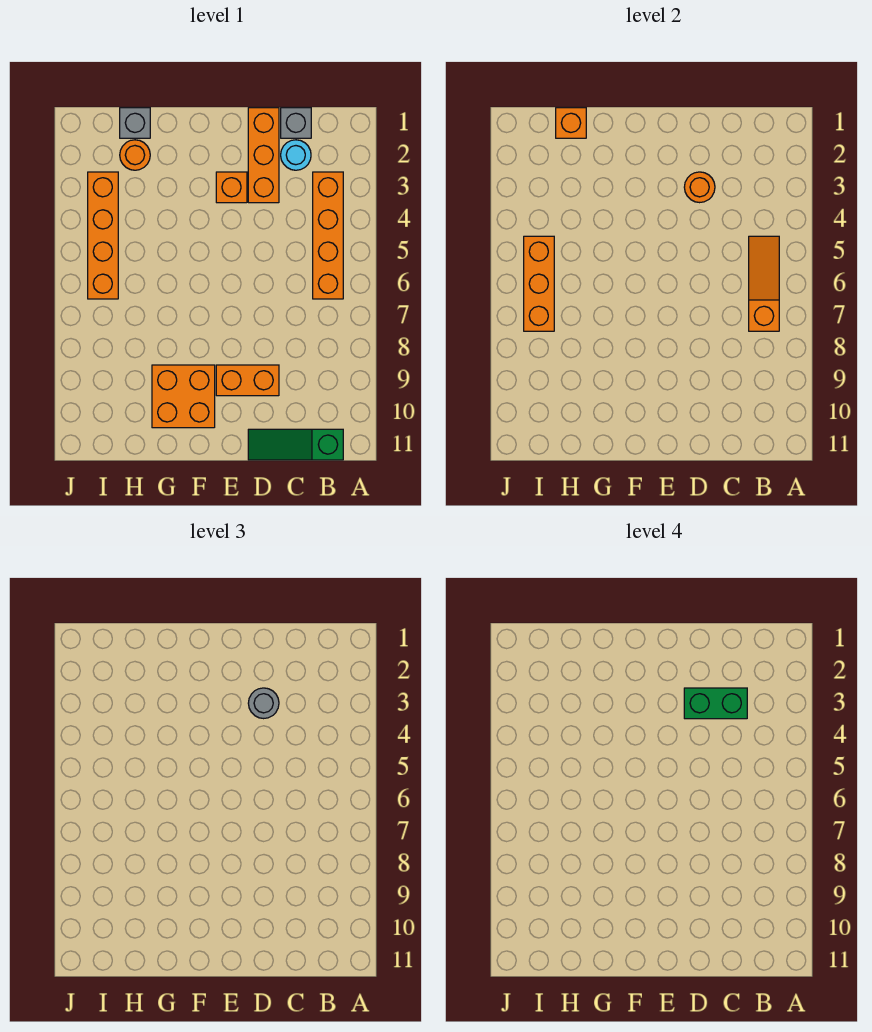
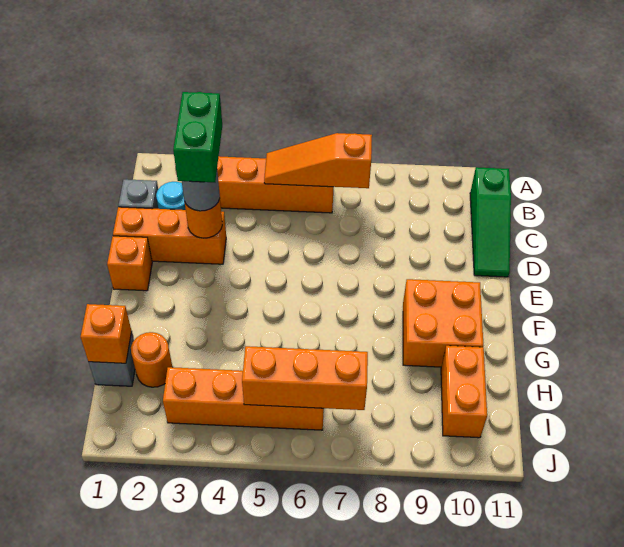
orange 1x2 brick [216,365,279,396] -> orange 1x2 brick moved to [441,346,487,438]
orange 1x1 brick [216,172,247,203] -> orange 1x1 brick moved to [107,236,152,291]

